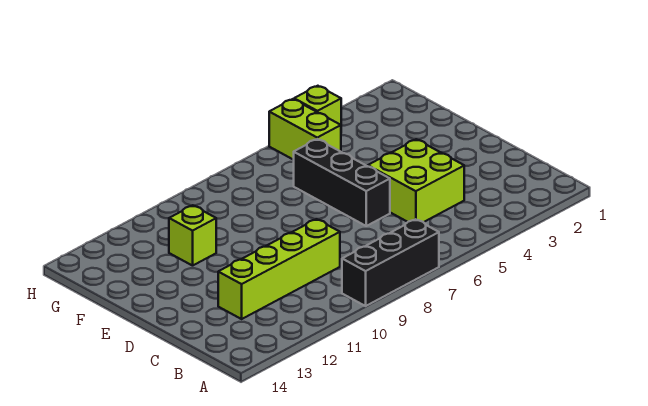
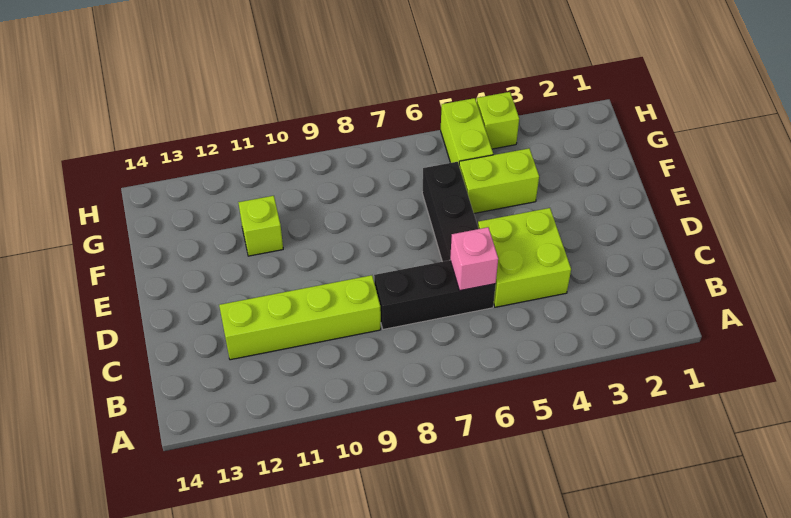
black 1x3 brick [342,219,439,306] -> black 1x3 brick moved to [374,260,496,329]
none -> pink 1x1 brick [450,227,498,291]
none -> lime 1x2 brick [459,148,539,213]

